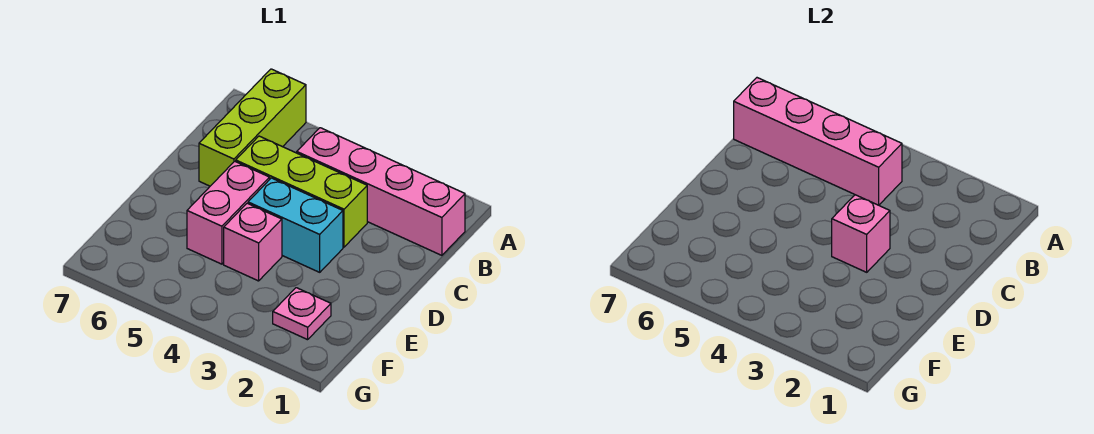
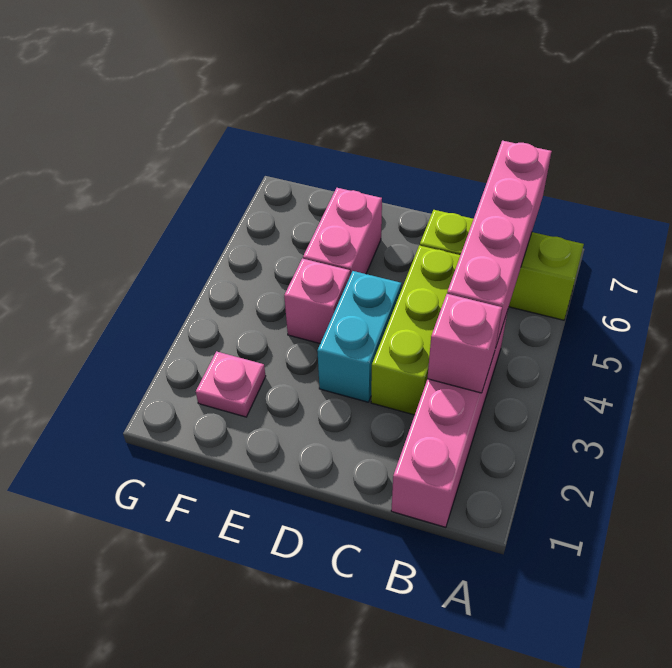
pink 1x1 brick [832,195,890,272] -> pink 1x1 brick moved to [427,294,502,393]
pink 1x2 brick [187,161,270,264] -> pink 1x2 brick turned to [303,188,382,275]

